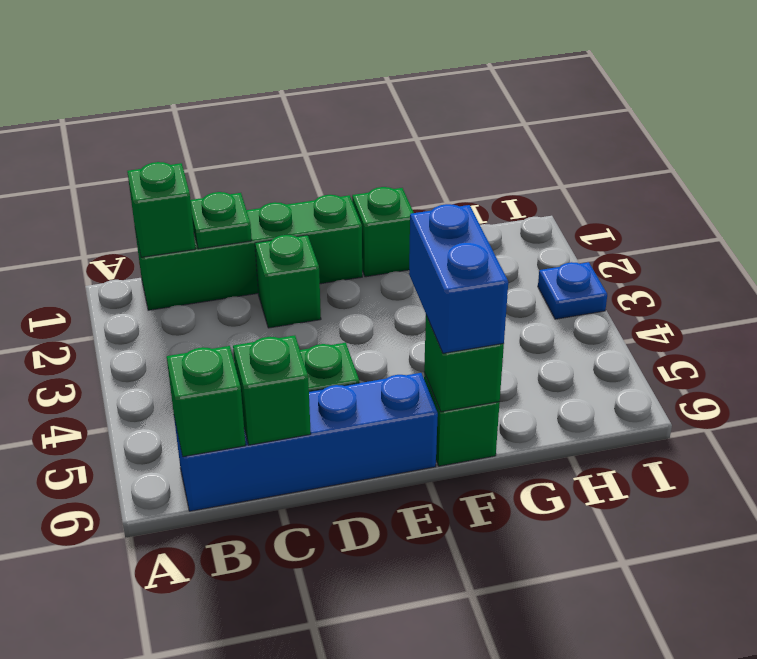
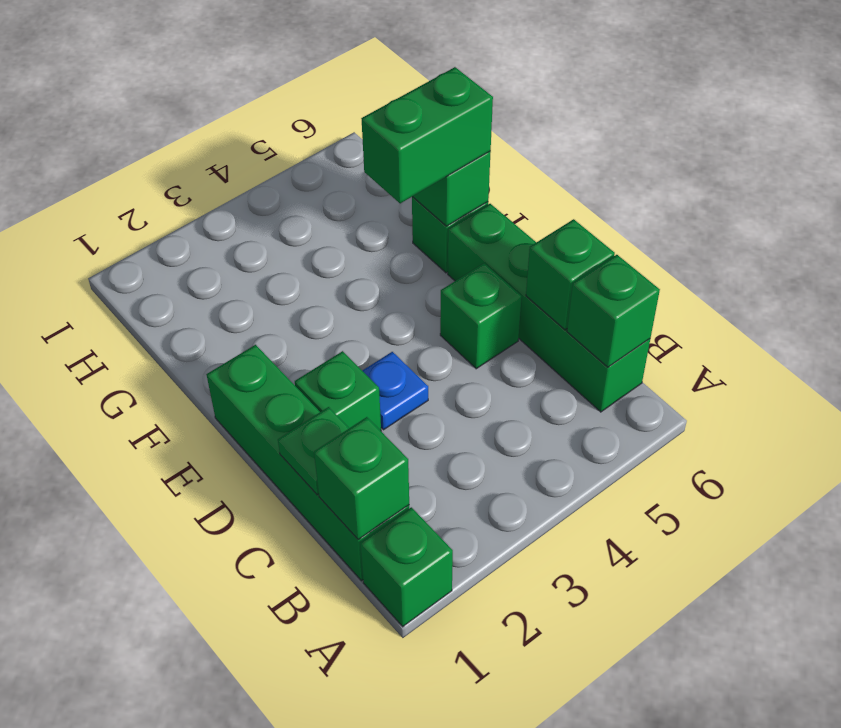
blue 1x4 brick [174,373,438,511] -> green 1x4 brick [448,204,650,412]
green 1x1 brick [352,187,414,277] -> green 1x1 brick moved to [360,507,453,627]
blue 1x2 brick [409,204,508,353] -> green 1x2 brick [361,67,493,203]
blue 1x1 plate [538,262,607,319] -> blue 1x1 plate moved to [362,352,428,430]

